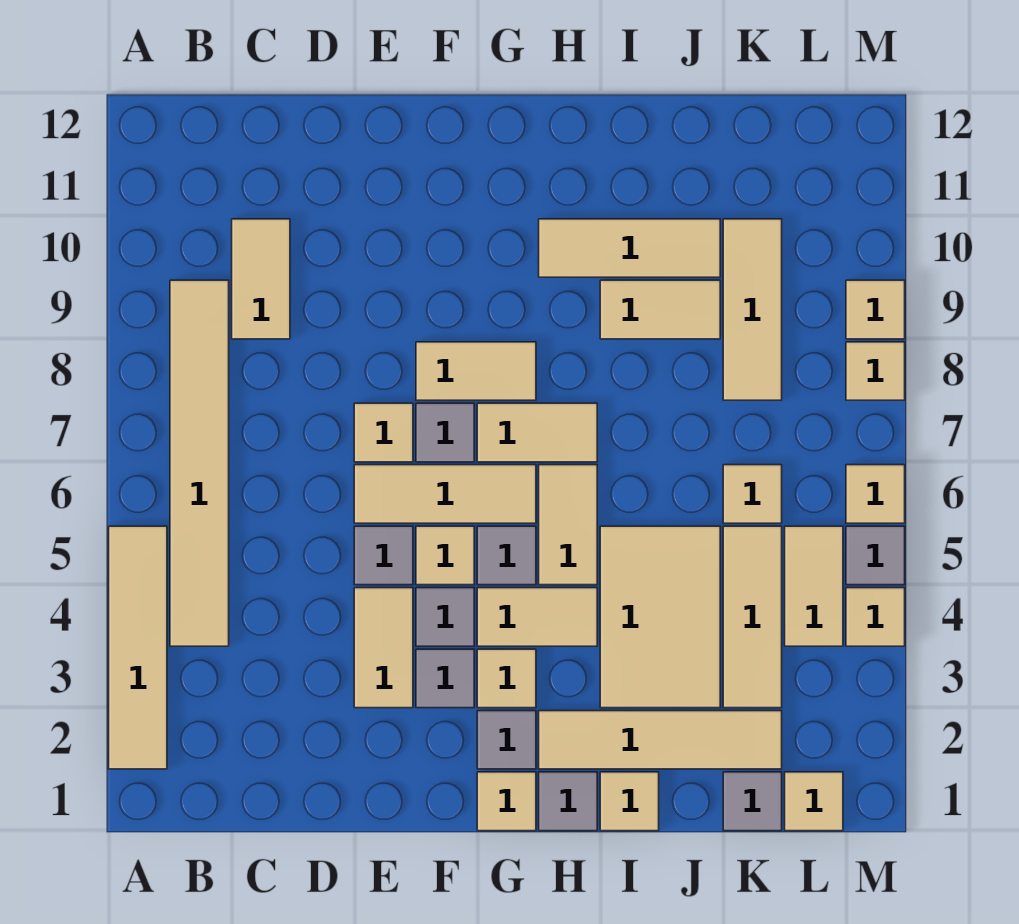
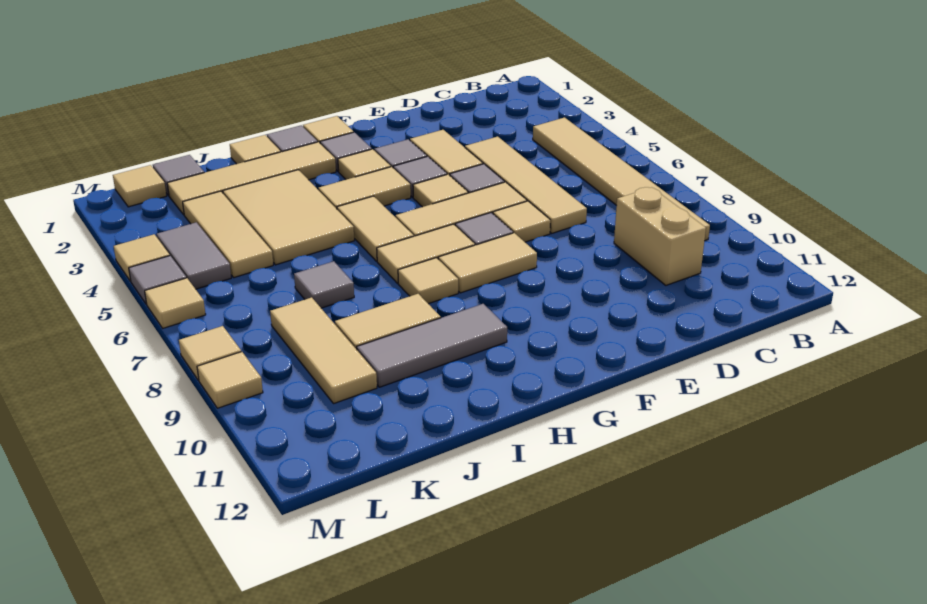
tan 1x4 tile [109,526,167,769] -> tan 1x4 tile moved to [465,137,587,233]
tan 1x2 tile [232,219,290,339] -> tan 1x2 brick [614,187,706,285]
grey 1x1 tile [477,526,536,585] -> grey 1x1 tile moved to [294,261,354,308]
tan 1x3 tile [539,219,720,277] -> grey 1x3 tile [357,304,507,387]
tan 1x1 tile [723,465,782,523] -> tan 1x1 tile moved to [398,258,458,304]
tan 1x2 tile [785,526,843,646] -> grey 1x2 tile [157,222,231,289]

